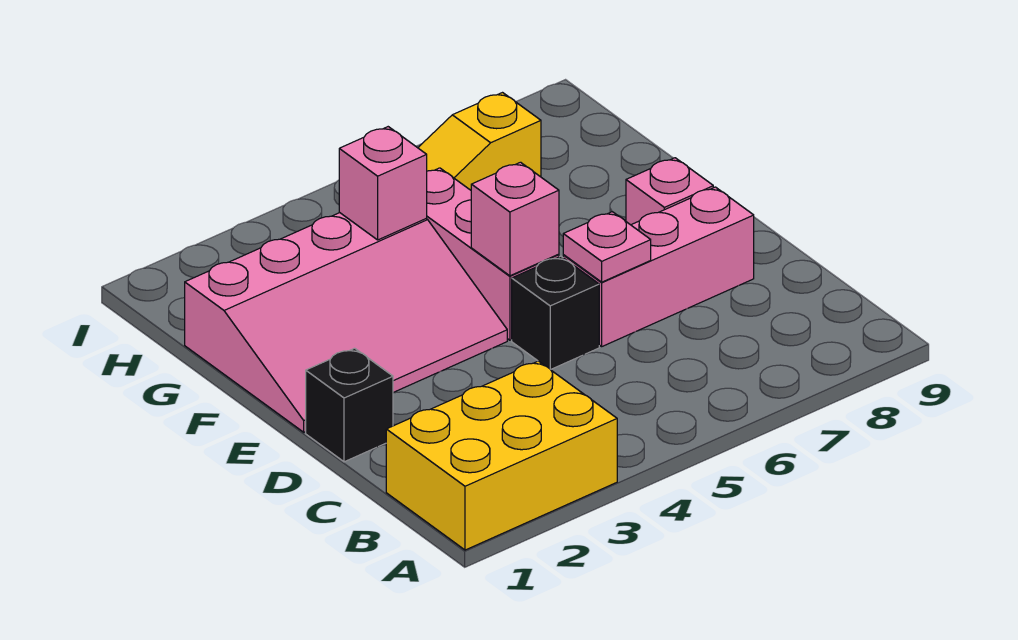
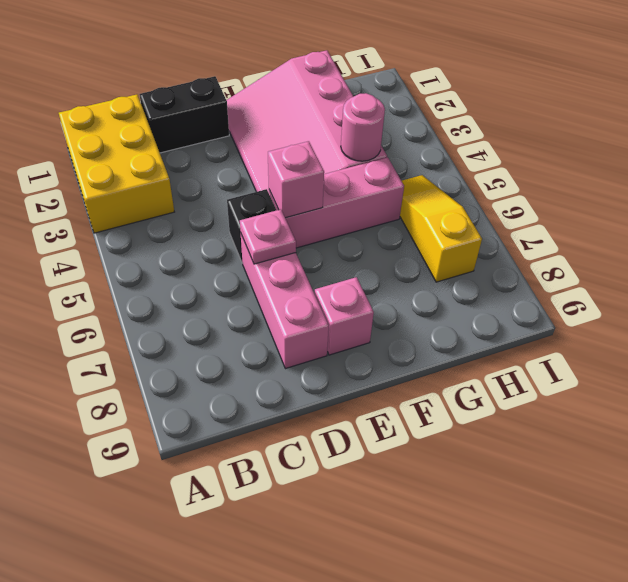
black 1x1 brick [306,348,393,462] -> black 1x2 brick [139,76,229,153]
pink 1x1 brick [339,127,427,240] -> pink 1x1 round brick [341,93,385,161]

